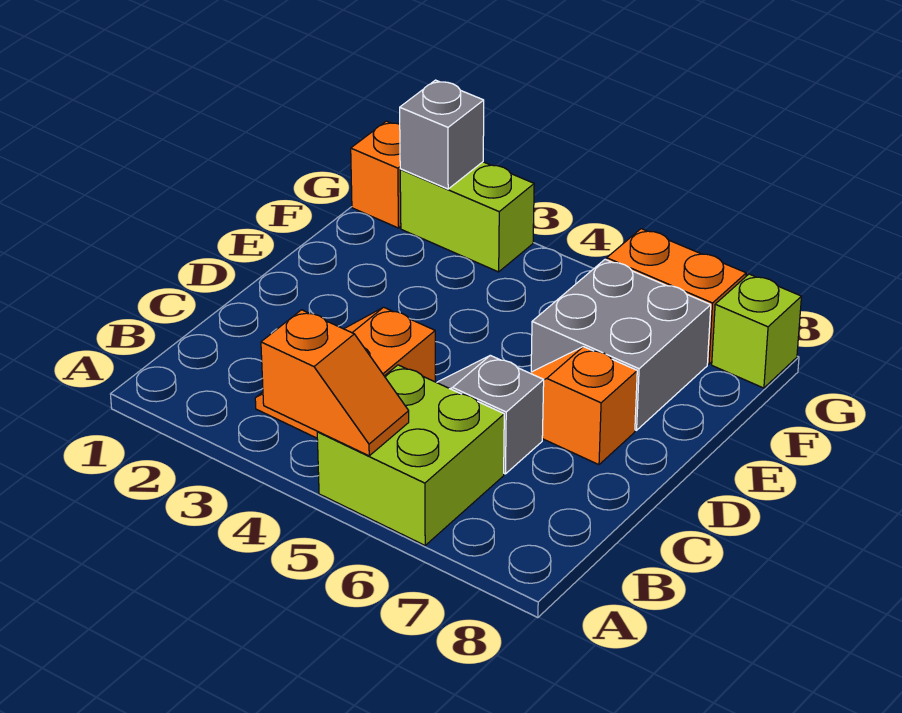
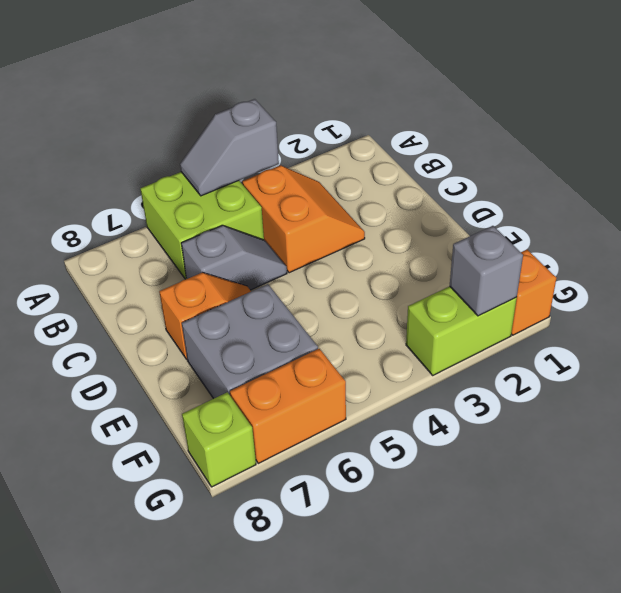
orange 1x2 slope [261,310,409,456] -> grey 1x2 slope [180,99,279,196]

